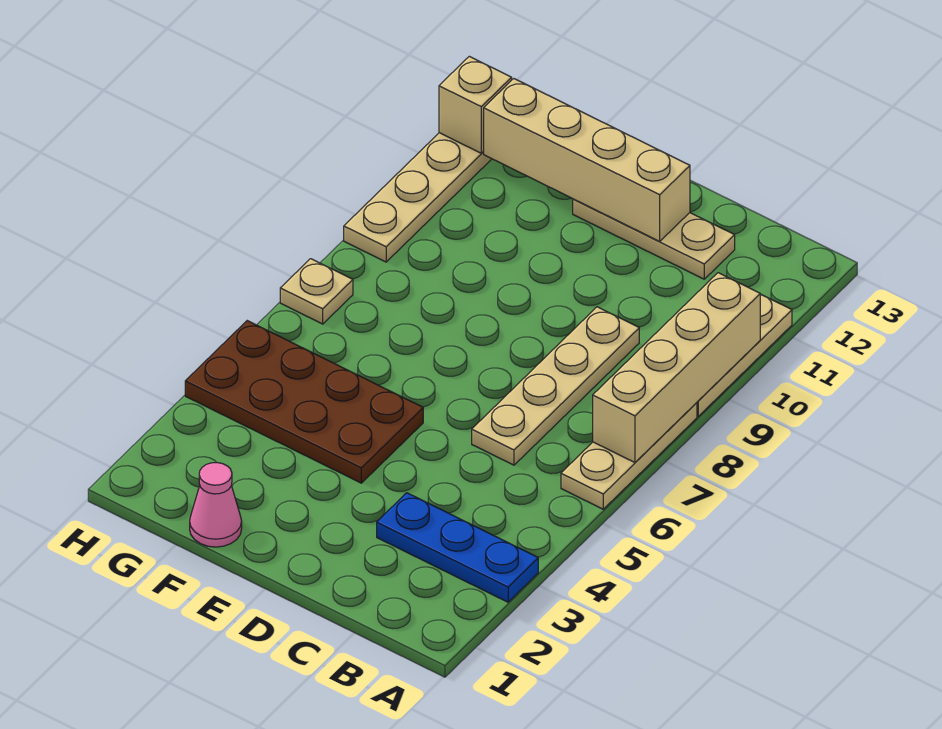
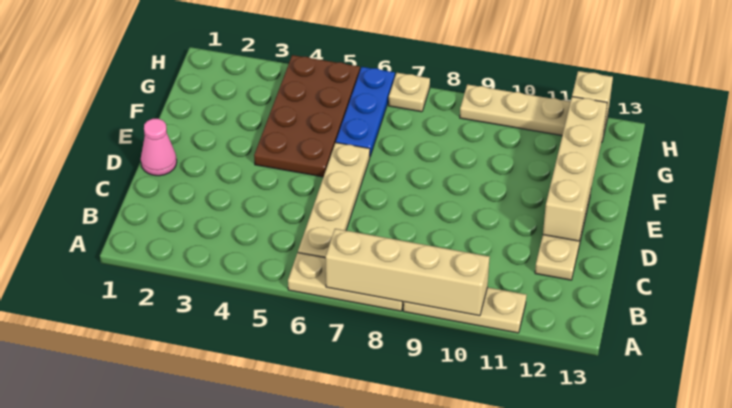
blue 1x3 plate [377,493,538,602] -> blue 1x3 plate moved to [336,67,395,156]
tan 1x4 plate [472,307,639,465] -> tan 1x4 plate turned to [298,143,370,258]
pink 1x1 cone [190,463,242,547] -> pink 1x1 cone moved to [141,119,177,176]

